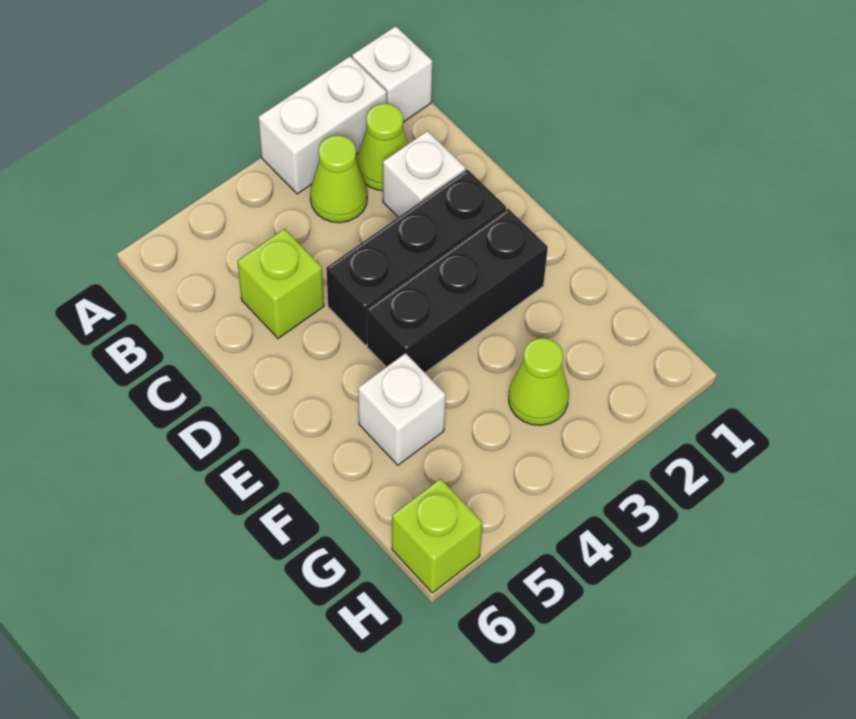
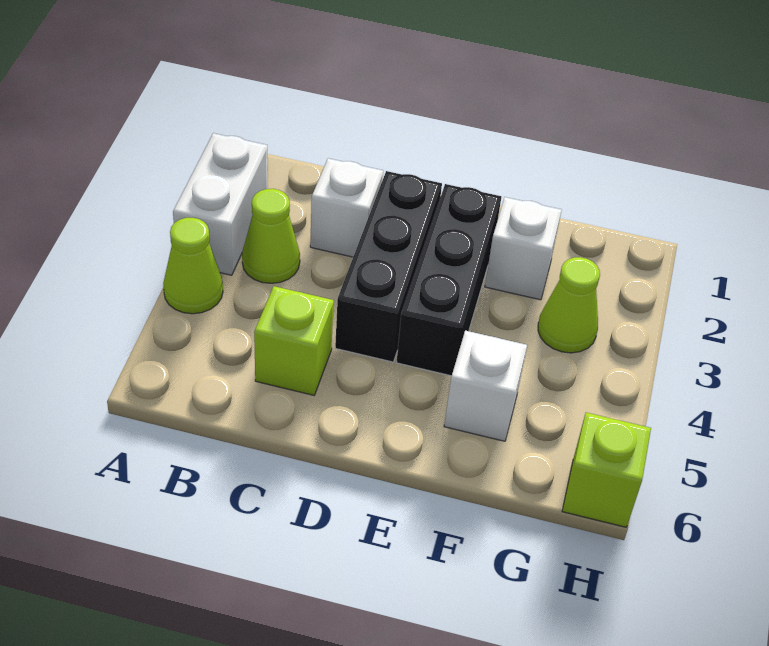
white 1x1 brick [352,26,432,122] -> white 1x1 brick moved to [485,197,562,300]
lime 1x1 cone [357,103,408,191] -> lime 1x1 cone moved to [163,218,223,314]

